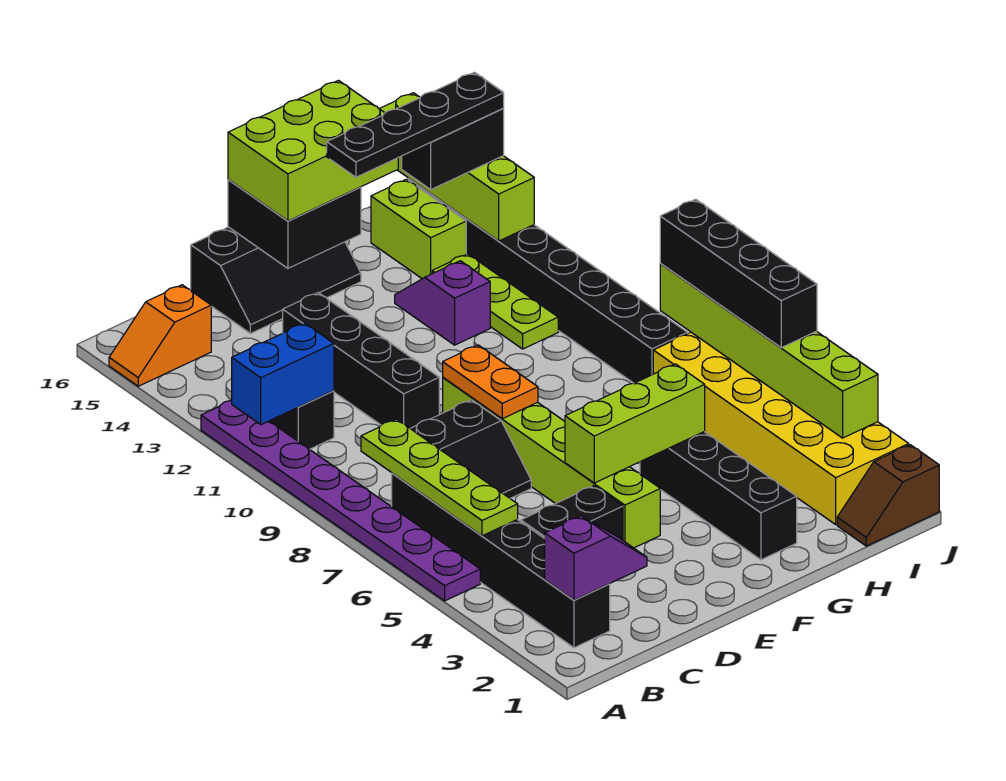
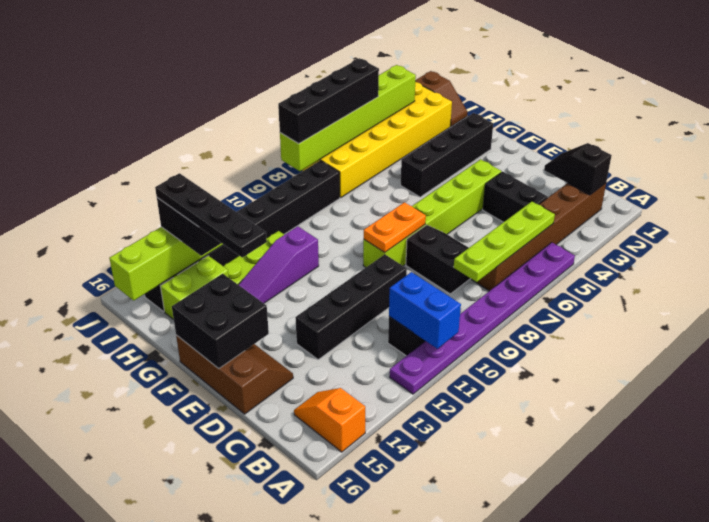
orange 1x2 slope [109,285,211,386] -> orange 1x2 slope turned to [294,388,365,452]
black 1x6 brick [392,473,610,648] -> brown 1x6 brick [471,183,606,291]
purple 1x2 slope [545,516,647,600] -> black 1x2 slope [544,143,612,195]
black 2x3 slope [191,227,361,334] -> brown 2x3 slope [176,335,293,414]
lime 1x3 brick [565,364,705,483] -> none
lime 2x3 brick [228,80,398,221] -> none
purple 1x2 slope [395,261,490,345] -> purple 1x3 slope [238,226,319,303]

